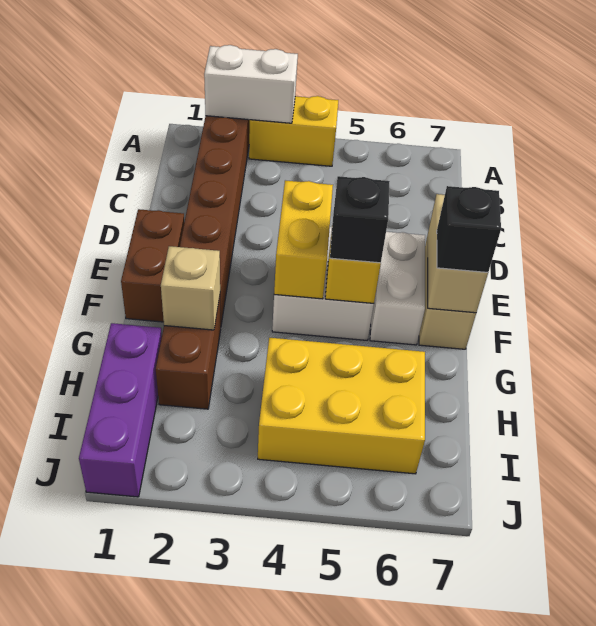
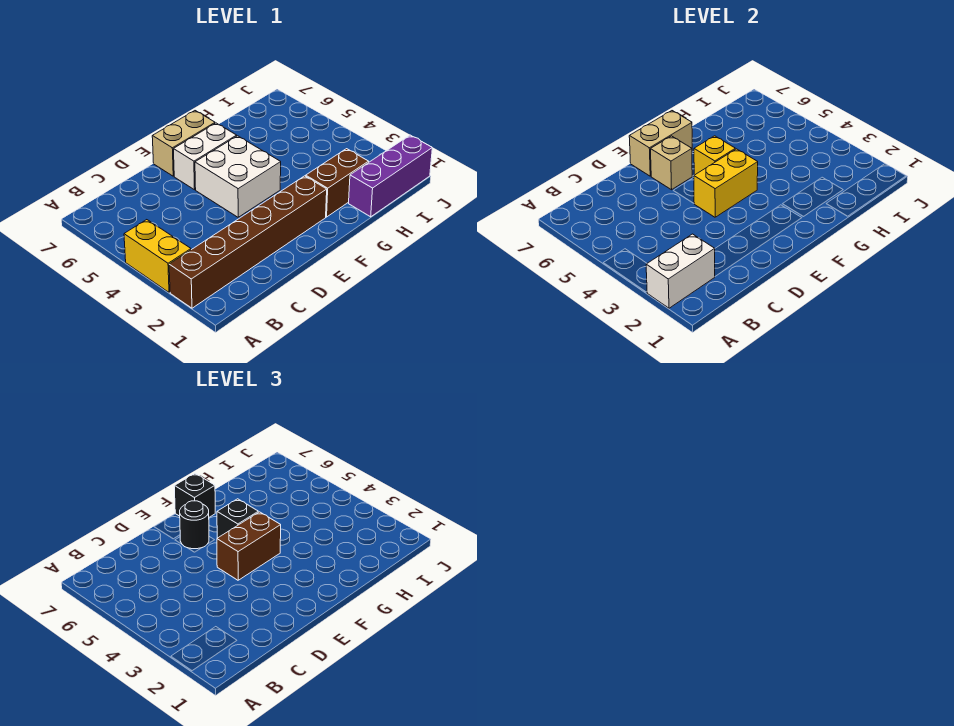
white 1x2 brick [204,45,298,123] -> white 1x2 brick turned to [646,234,715,308]
brown 1x2 brick [121,209,184,322] -> brown 1x2 brick moved to [217,512,281,580]
none -> black 1x1 round brick [180,501,209,549]
tan 1x1 brick [161,246,220,330] -> tan 1x1 brick moved to [651,136,692,190]
yellow 2x3 brick [258,338,425,474] -> none

